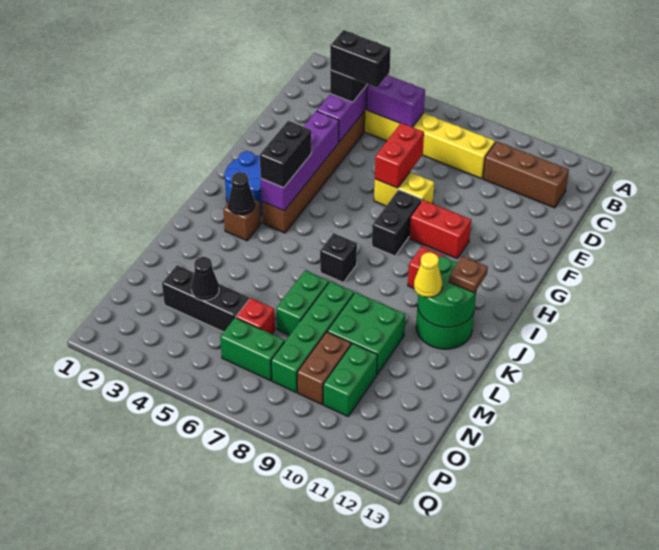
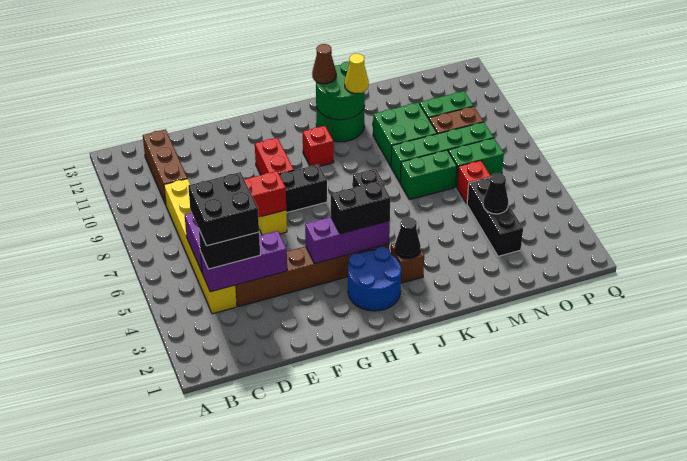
black 1x2 brick [330,30,391,88] -> black 2x2 brick [188,172,259,246]
purple 1x4 brick [261,111,339,211] -> purple 1x3 brick [305,217,390,264]
brown 1x1 plate [449,256,488,293] -> brown 1x1 cone [312,44,336,84]
green 1x2 brick [220,318,285,381] -> green 1x2 brick turned to [448,138,504,187]

